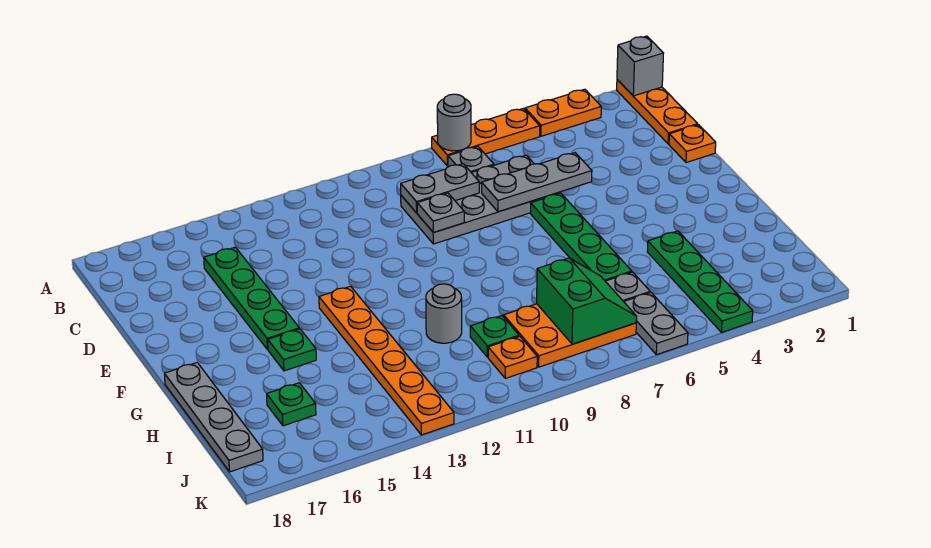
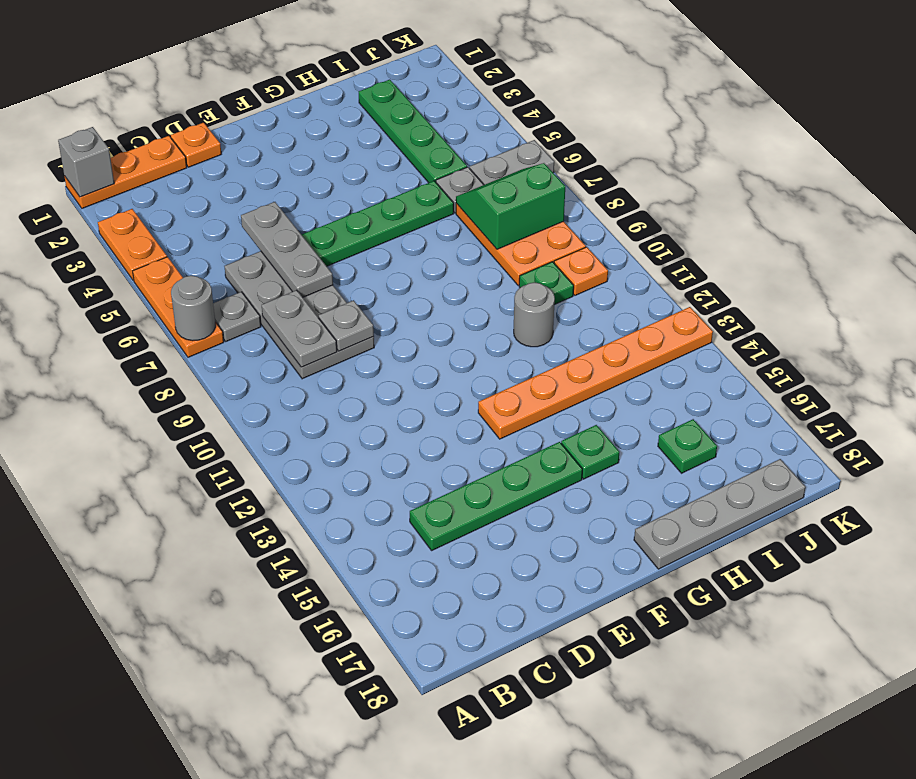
green 1x4 plate [647,231,753,332] -> green 1x4 plate turned to [359,80,467,183]

